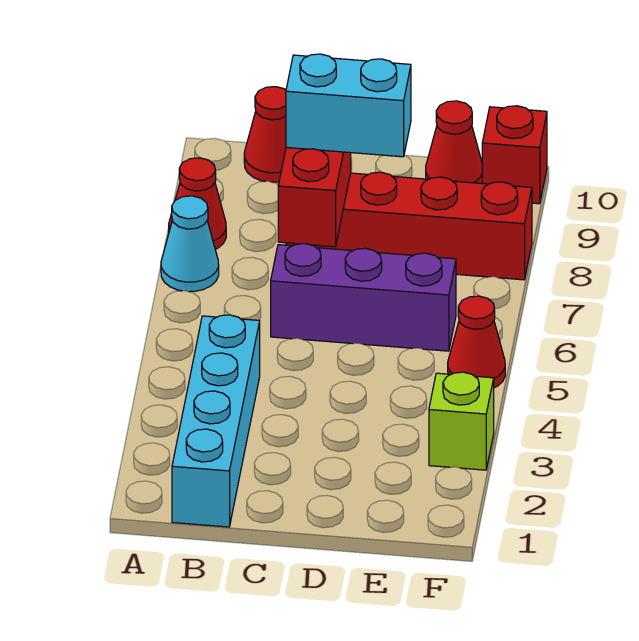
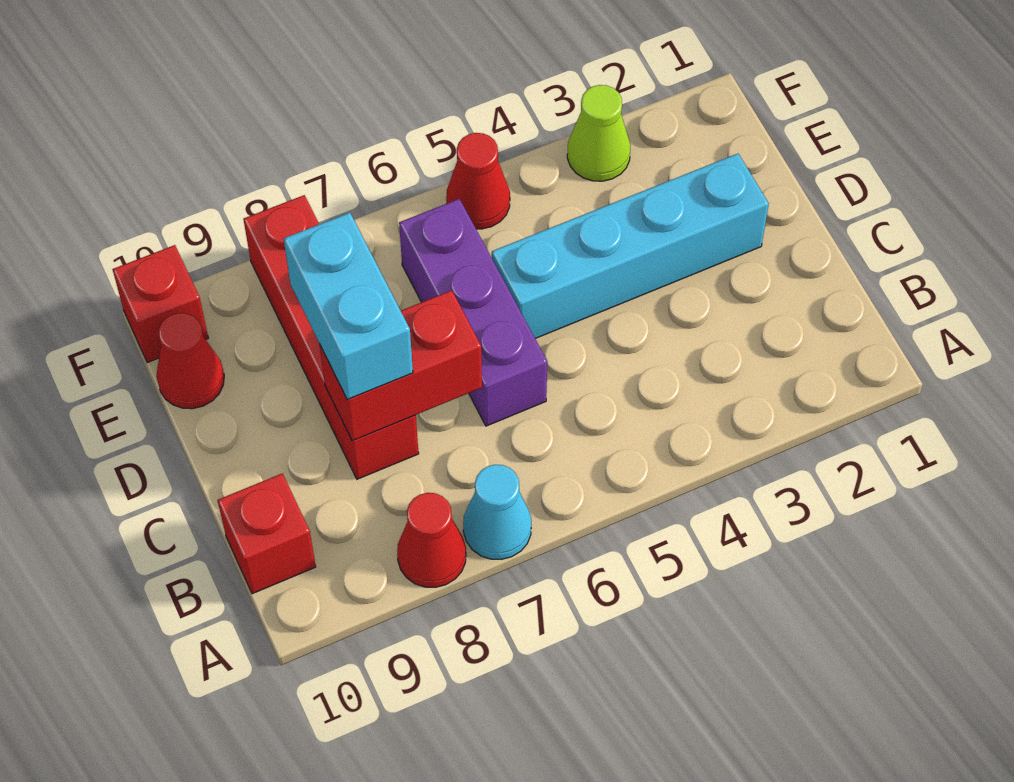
cyan 1x4 brick [172,315,260,527] -> cyan 1x4 brick moved to [492,154,769,339]
red 1x1 cone [244,87,286,182] -> red 1x1 brick [218,473,316,594]
lime 1x1 brick [429,372,494,470] -> lime 1x1 cone [567,85,630,181]

